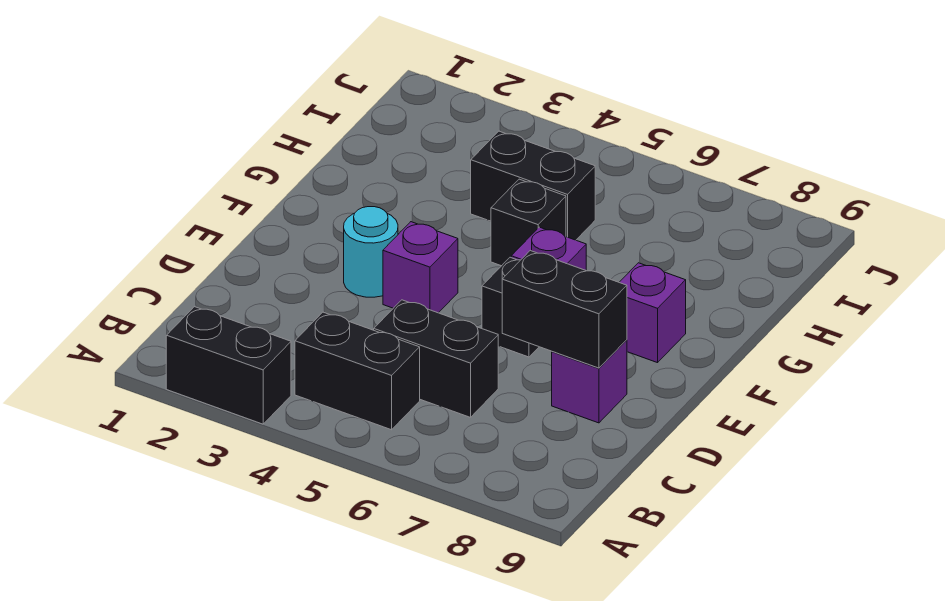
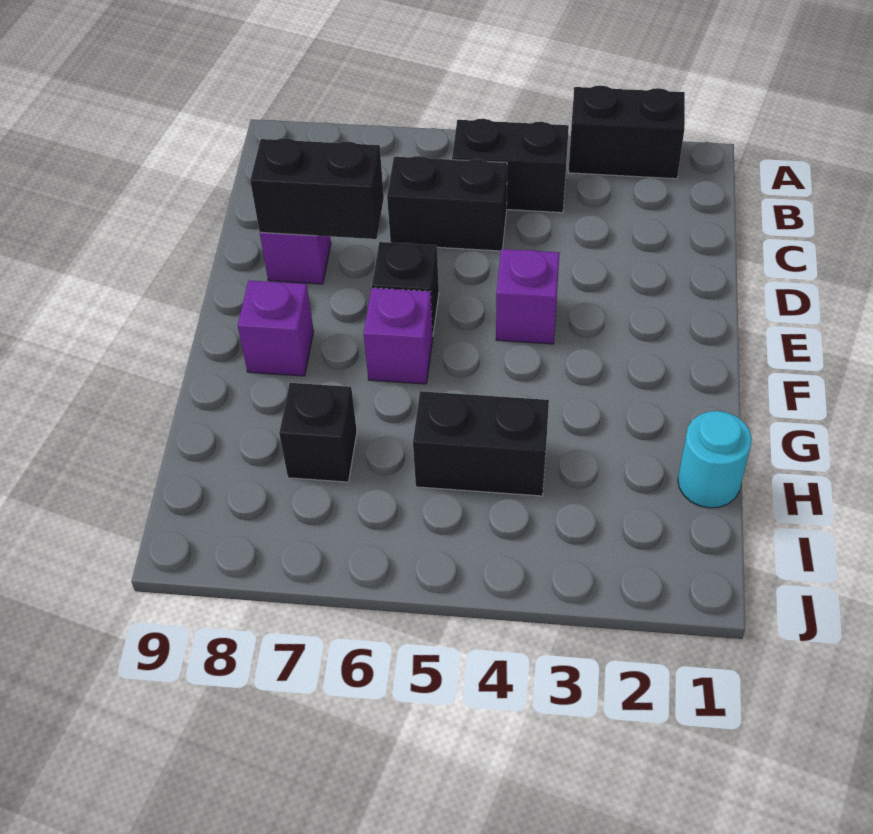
cyan 1x1 round brick [344,207,398,297] -> cyan 1x1 round brick moved to [678,411,752,508]
black 1x1 brick [491,179,566,266] -> black 1x1 brick moved to [279,383,357,482]

